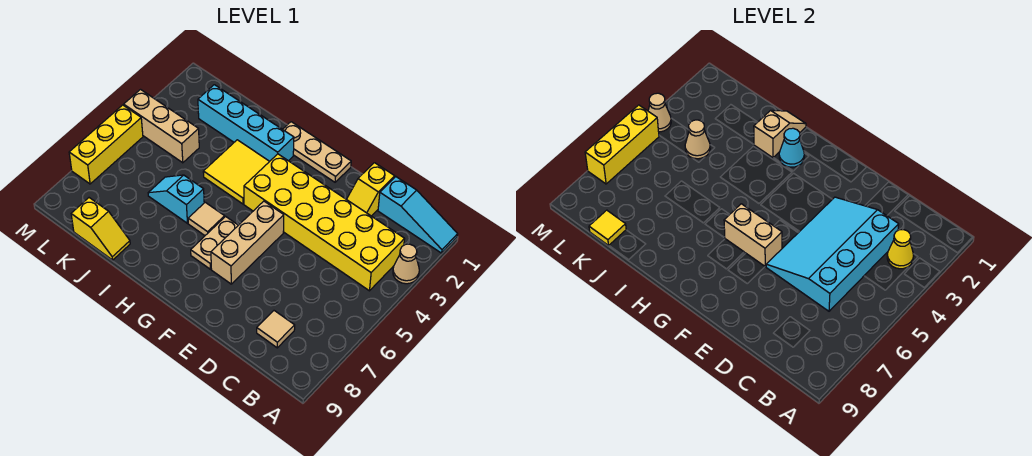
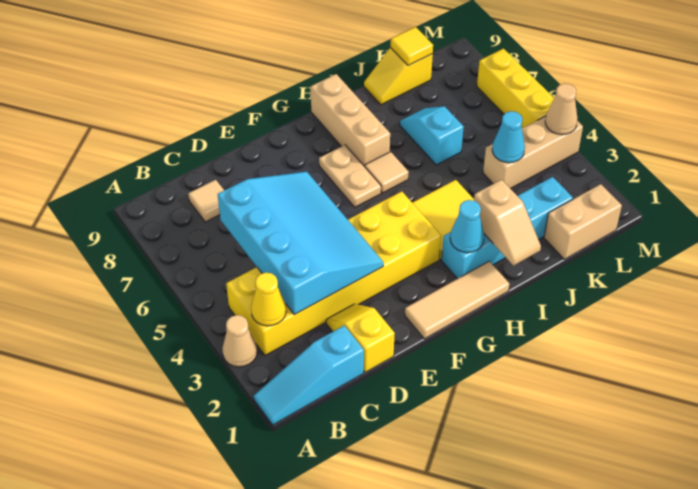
tan 1x3 plate [283,122,351,182] -> tan 1x3 tile [405,261,509,339]
tan 1x3 brick [211,201,284,284] -> tan 1x3 brick moved to [311,74,390,167]
tan 1x2 brick [724,204,782,266] -> tan 1x2 brick moved to [544,184,622,259]
cyan 1x2 slope [148,175,204,223] -> cyan 1x2 slope turned to [400,107,464,165]
tan 1x1 cone [685,120,710,159] -> cyan 1x1 cone [492,111,525,163]
yellow 1x3 brick [585,105,659,184] -> none

